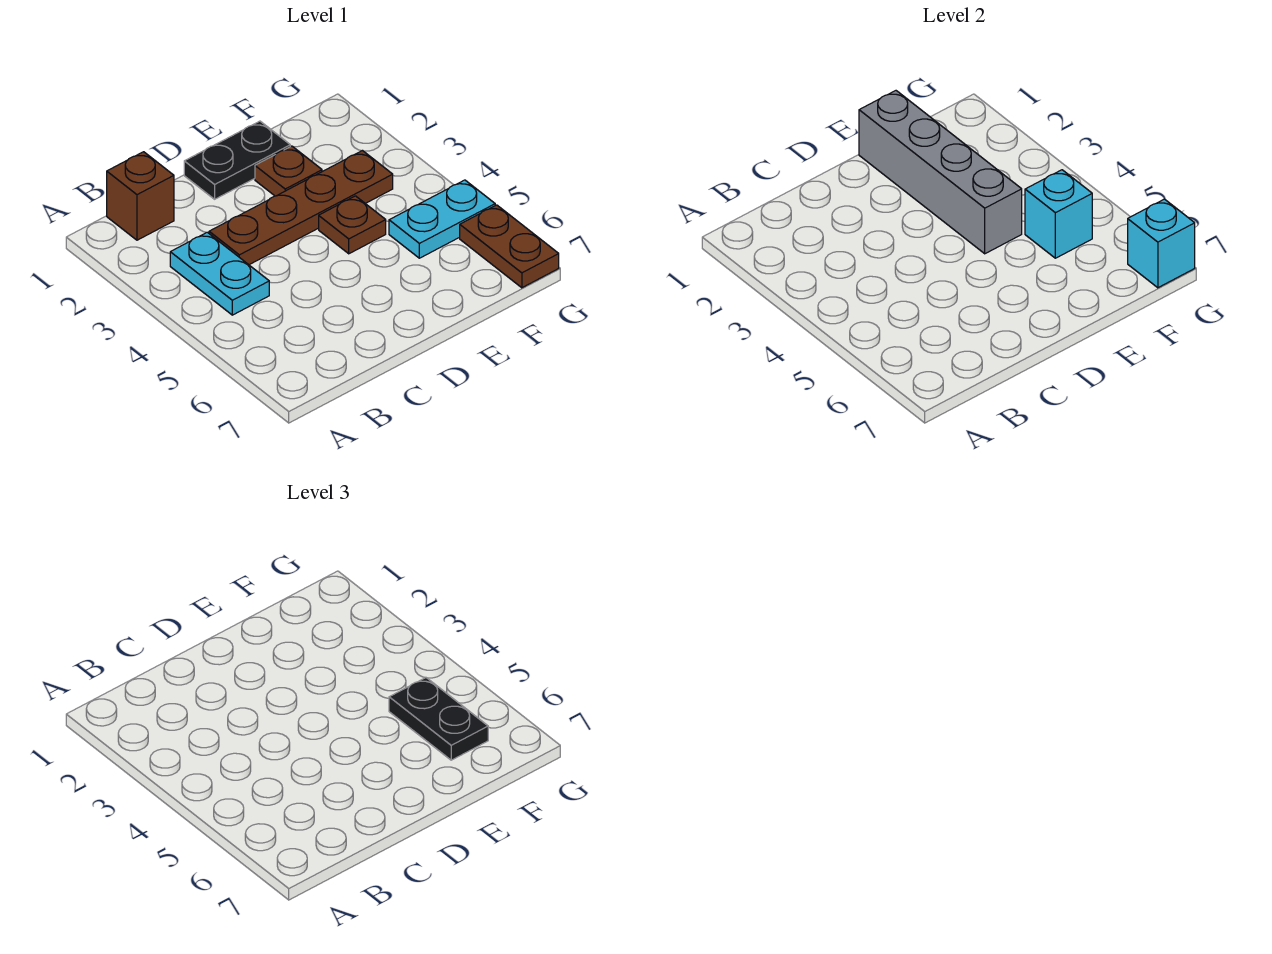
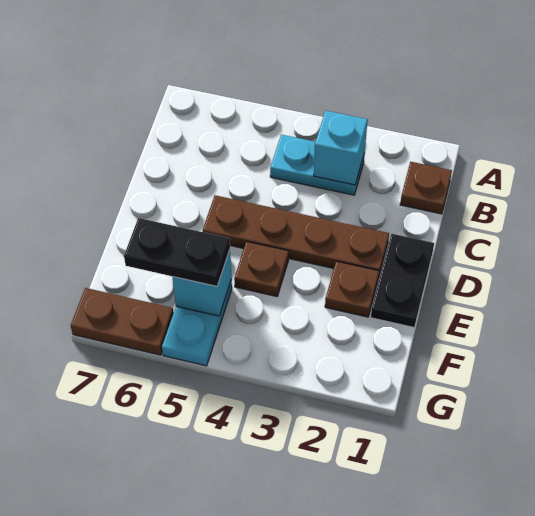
brown 1x1 brick [107,152,174,240] -> brown 1x1 plate [400,162,452,214]
brown 1x4 plate [209,151,393,265] -> brown 1x4 plate turned to [203,195,389,275]
grey 1x4 brick [859,91,1022,254] -> none
cyan 1x1 brick [1128,199,1195,288] -> cyan 1x1 brick moved to [314,111,368,185]

